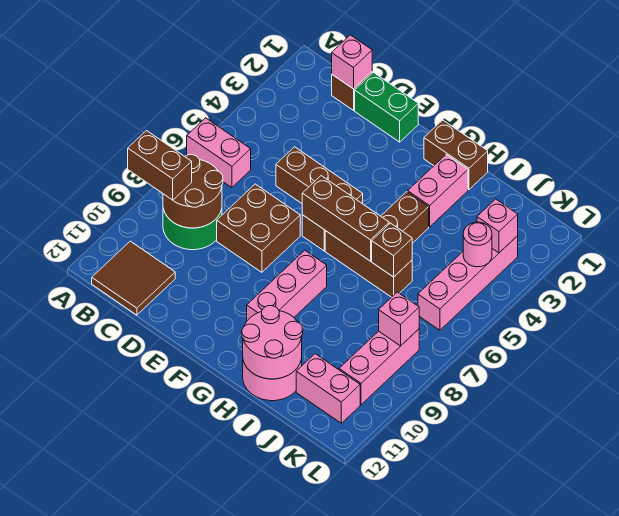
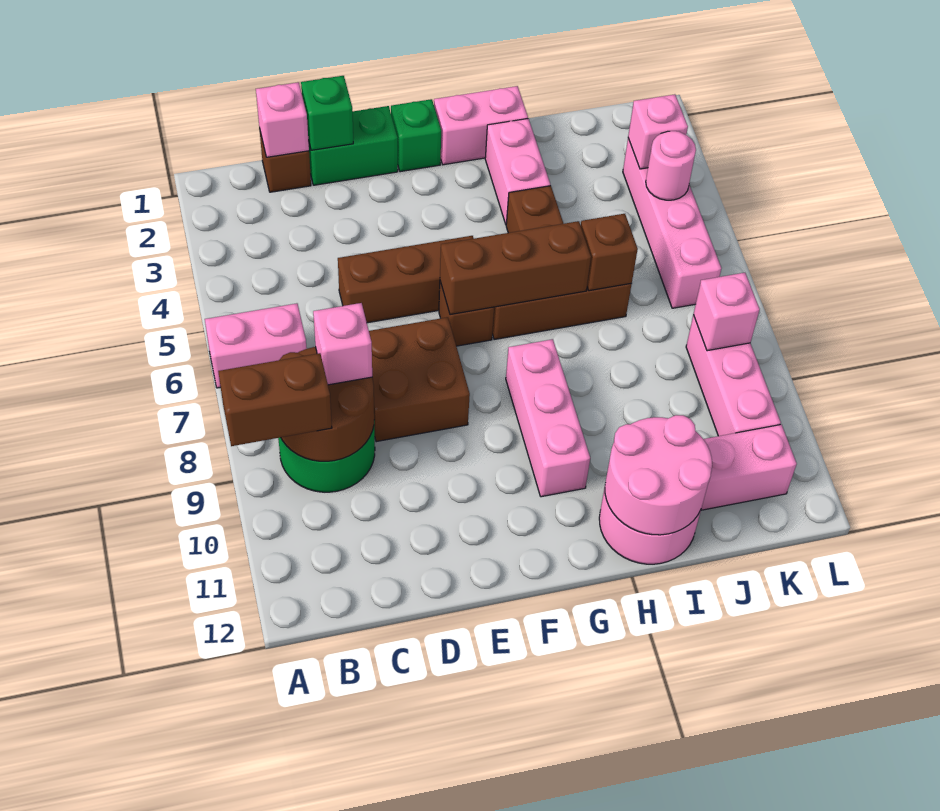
brown 2x2 tile [92,241,175,315] -> none
none -> pink 1x1 brick [313,303,372,385]
none -> green 1x1 brick [301,76,353,150]
none -> green 1x1 brick [391,99,441,172]
brown 1x2 brick [424,120,488,190] -> pink 1x2 brick [434,86,528,165]

